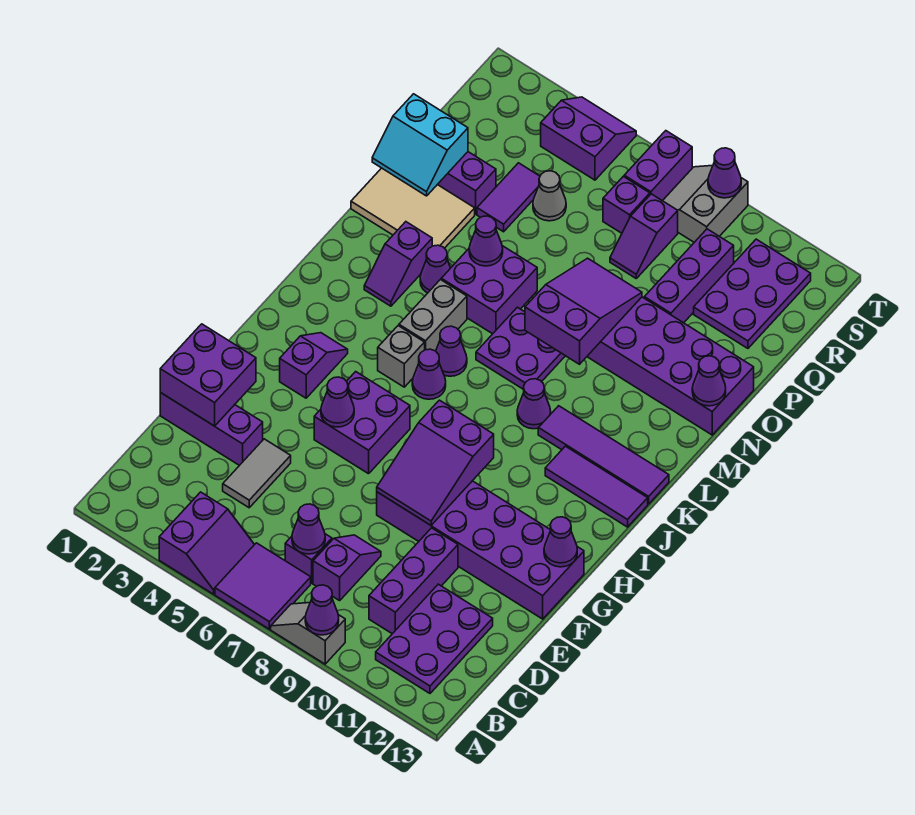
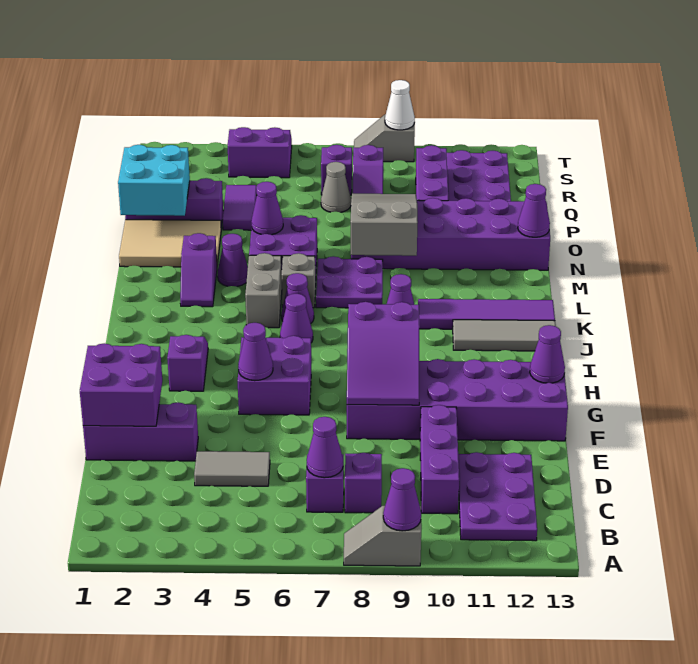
purple 2x2 slope [159,492,254,594] -> none
purple 2x2 tile [215,543,311,629] -> none
grey 1x2 tile [223,439,291,508] -> grey 1x2 tile turned to [194,451,270,486]
grey 1x1 brick [378,326,425,387] -> grey 1x1 brick moved to [282,253,315,308]
purple 1x3 tile [545,446,648,527] -> grey 1x3 tile [453,320,556,351]
purple 2x3 slope [525,258,642,364] -> grey 2x3 slope [351,194,418,256]
cyan 2x2 slope [372,94,468,196] -> cyan 2x2 brick [118,145,190,216]
grey 1x1 cone [533,171,566,221] -> grey 1x1 cone moved to [321,162,351,212]
purple 1x2 brick [624,131,692,201] -> none
grey 2x2 slope [663,165,748,242] -> grey 1x2 slope [354,115,415,162]
purple 1x1 cone [708,148,741,198] -> white 1x1 cone [385,80,415,130]

